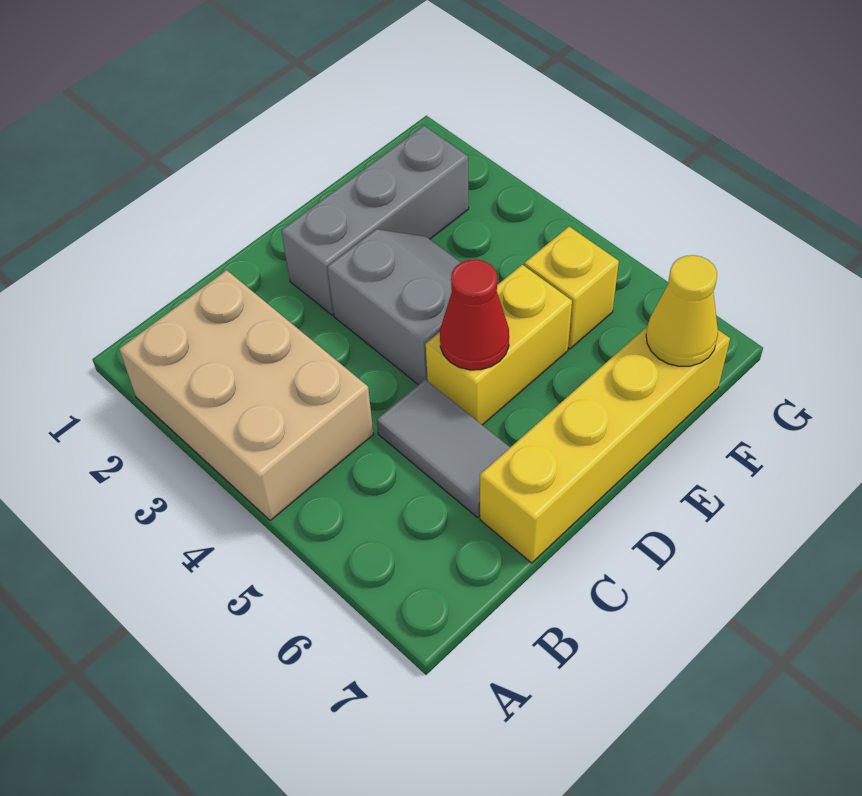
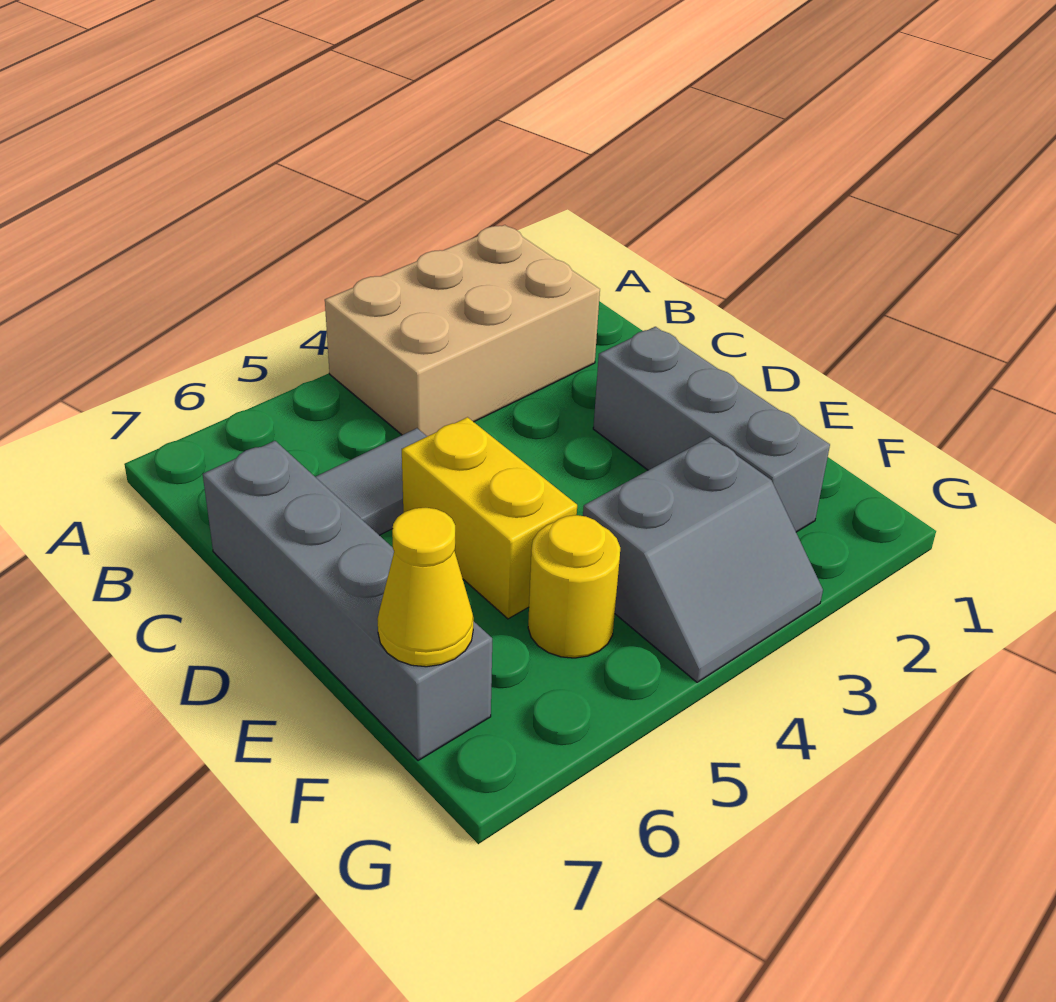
yellow 1x4 brick [480,327,730,563] -> grey 1x4 brick [203,441,492,761]
grey 2x2 slope [327,229,461,385] -> grey 2x2 slope moved to [583,437,823,682]
red 1x1 cone [440,259,509,370] -> none
yellow 1x1 brick [524,227,619,349] -> yellow 1x1 round brick [528,515,620,658]

